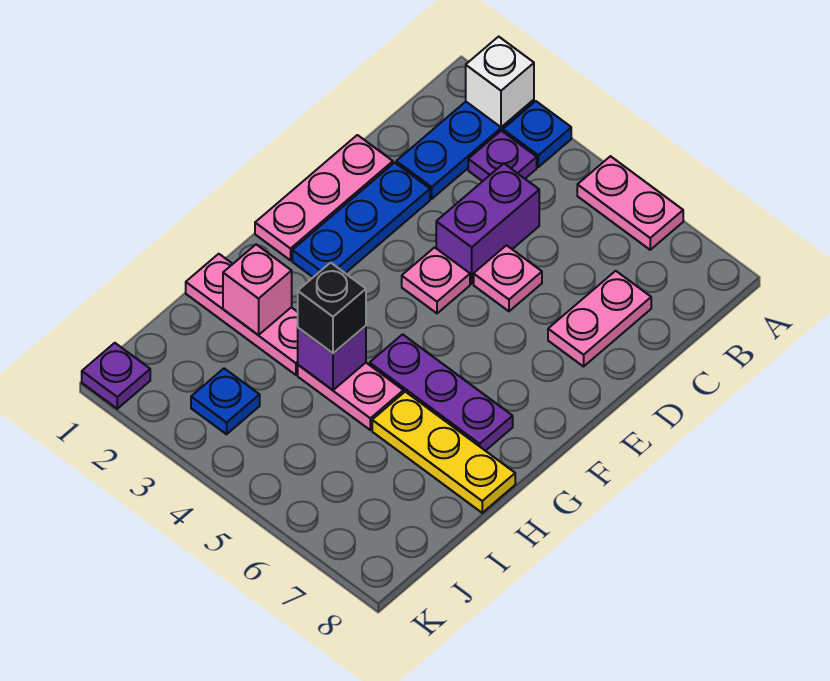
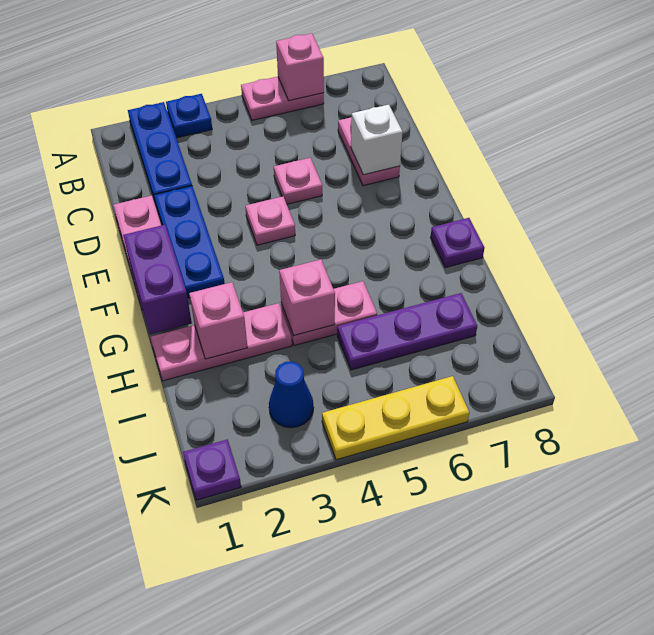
white 1x1 brick [466,37,534,127] -> white 1x1 brick moved to [351,105,403,175]
none -> pink 1x1 brick [276,33,324,101]
purple 1x1 plate [468,131,537,181] -> purple 1x1 plate moved to [431,218,484,268]
purple 1x2 brick [436,164,539,284] -> purple 1x2 brick moved to [123,225,192,334]
purple 1x3 plate [370,334,513,451] -> purple 1x3 plate moved to [337,293,477,370]
purple 1x1 brick [298,326,366,390] -> pink 1x1 brick [279,259,335,335]
black 1x1 brick [298,263,366,353] -> none
yellow 1x3 plate [372,392,515,513] -> yellow 1x3 plate moved to [322,376,469,460]
blue 1x1 plate [191,368,260,434] -> blue 1x1 cone [269,362,314,428]

